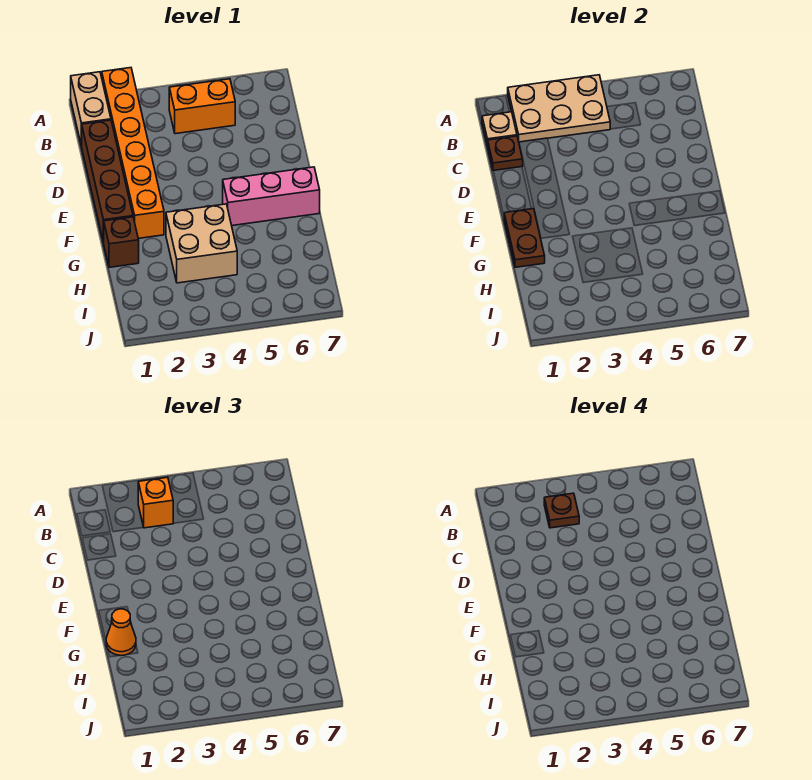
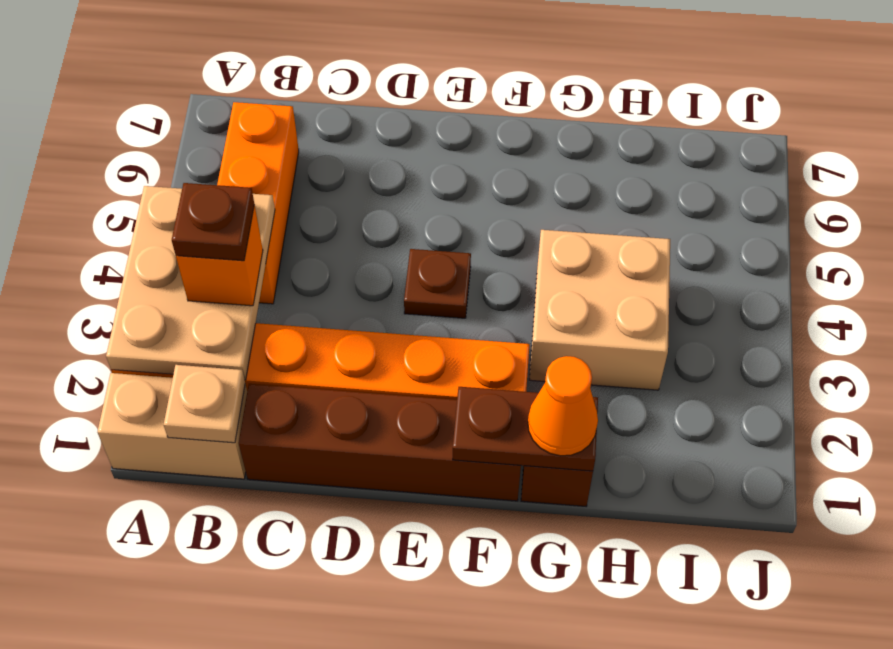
orange 1x2 brick [169,79,235,134] -> orange 1x3 brick [217,102,299,304]
brown 1x1 plate [488,136,523,171] -> brown 1x1 plate moved to [404,249,471,318]
pink 1x3 brick [223,167,320,226] -> none

